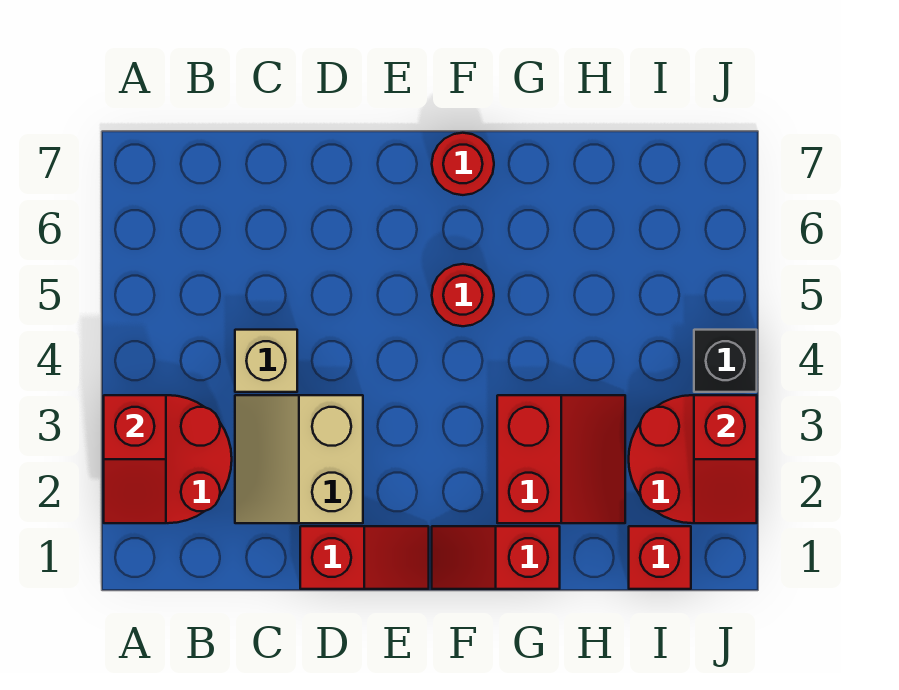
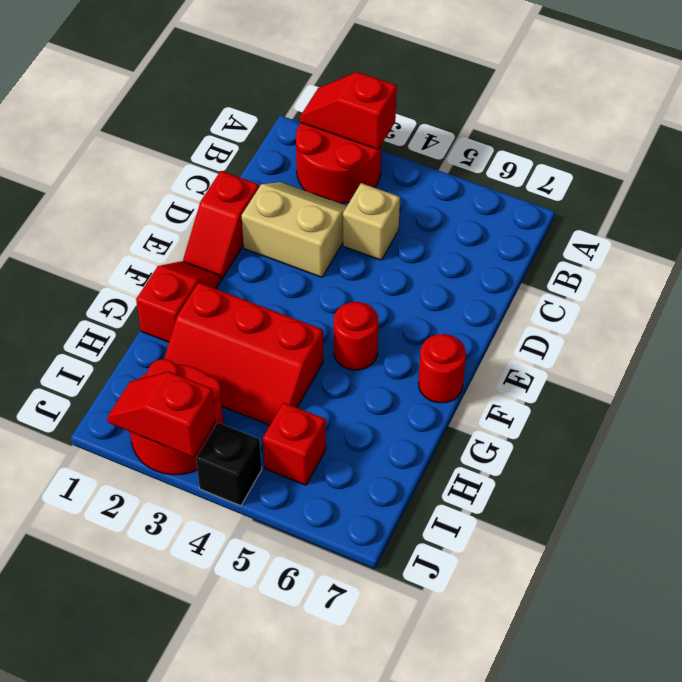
red 2x2 slope [497,395,625,523] -> red 2x3 slope [164,283,323,425]
red 1x1 brick [629,526,691,589] -> red 1x1 brick moved to [263,403,326,485]

